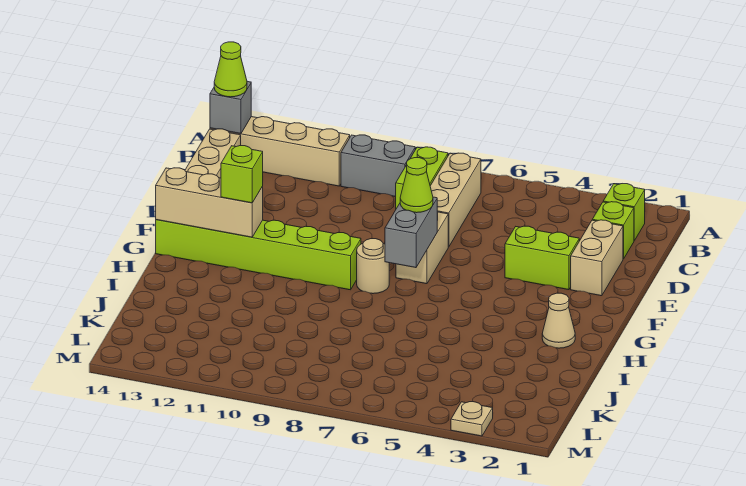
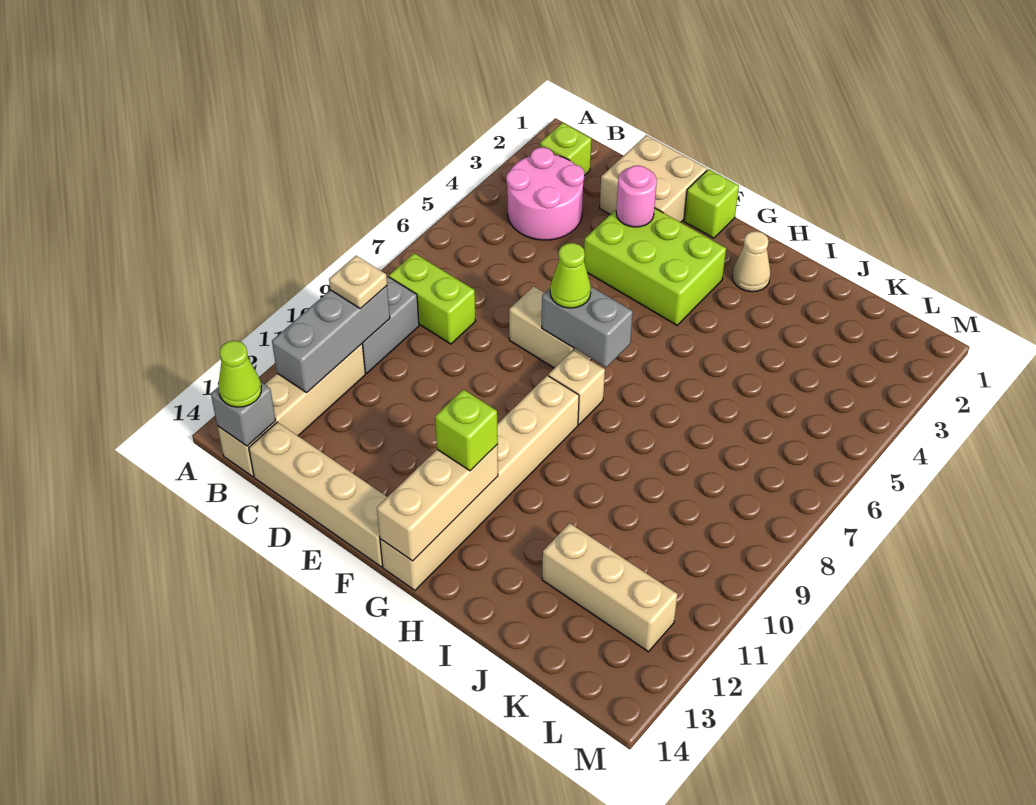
none -> pink 2x2 round brick [506,147,584,240]
tan 1x3 brick [430,153,481,247] -> tan 1x3 brick moved to [542,523,678,652]
none -> grey 1x3 brick [272,286,390,393]
lime 1x1 brick [592,202,634,259] -> lime 1x1 brick moved to [684,169,739,238]
tan 1x2 brick [571,220,623,296] -> tan 2x2 brick [600,135,707,222]
lime 1x2 brick [505,226,579,290] -> lime 2x3 brick [584,208,726,325]
none -> pink 1x1 round brick [616,166,657,227]
tan 1x1 round brick [357,239,389,294] -> tan 1x1 brick [548,350,605,424]
lime 1x6 brick [156,220,361,290] -> tan 1x6 brick [380,375,579,590]
tan 1x1 plate [451,402,493,436] -> tan 1x1 plate moved to [329,256,387,309]

